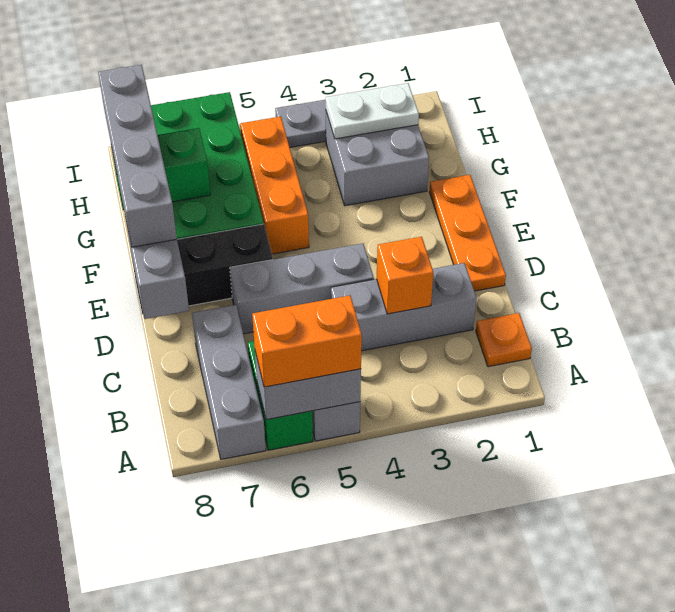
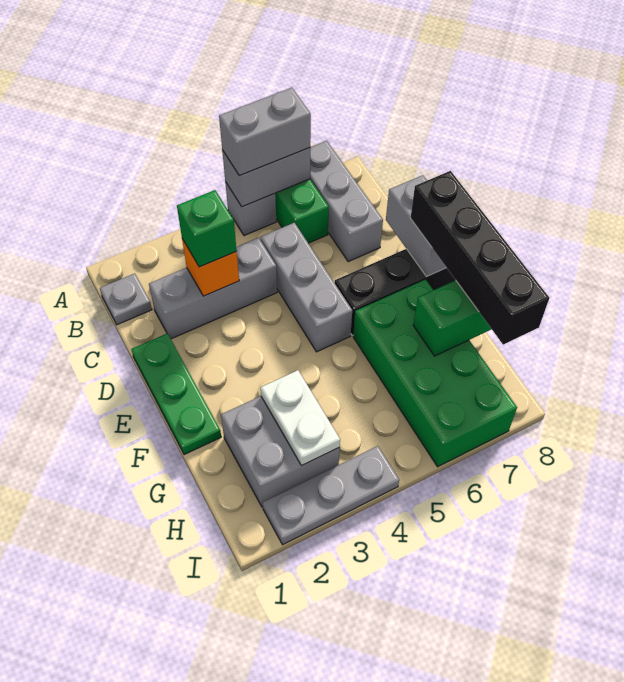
orange 1x2 brick [252,296,362,387] -> grey 1x2 brick [219,88,311,176]
orange 1x1 plate [476,313,532,367] -> grey 1x1 plate [100,273,152,325]
none -> green 1x1 brick [177,190,237,267]
orange 1x3 plate [429,175,506,291] -> green 1x3 plate [131,333,221,455]
grey 1x3 brick [230,243,374,334] -> grey 1x3 brick turned to [260,223,352,352]
grey 1x4 brick [98,65,177,247] -> black 1x4 brick [411,171,549,345]
orange 1x3 brick [240,117,309,254] -> none
white 1x2 plate [326,83,419,139] -> white 1x2 plate turned to [260,370,340,465]

